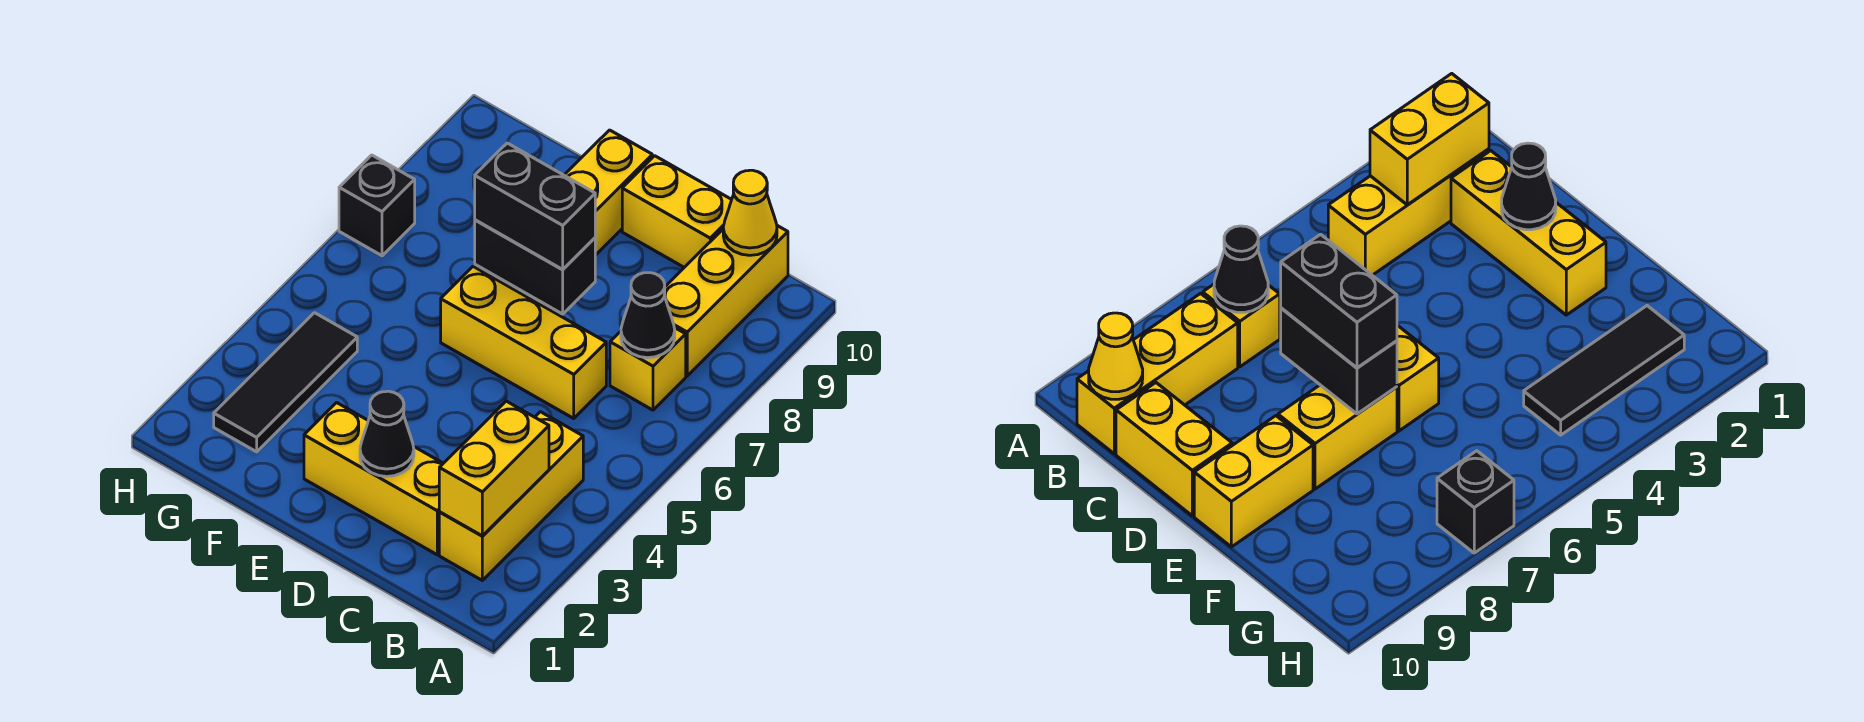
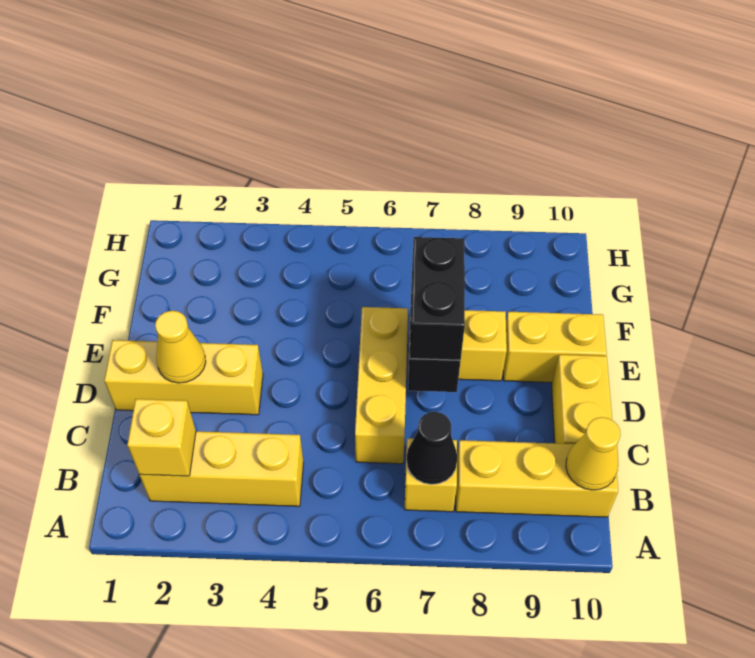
yellow 1x2 brick [439,401,549,536] -> yellow 1x1 brick [127,399,196,476]
yellow 1x3 brick [304,403,443,555] -> yellow 1x3 brick turned to [104,340,263,415]
black 1x1 cone [360,391,414,476] -> yellow 1x1 cone [155,311,206,383]
black 1x3 tile [214,313,357,452] -> none
black 1x1 brick [339,155,415,256] -> none

